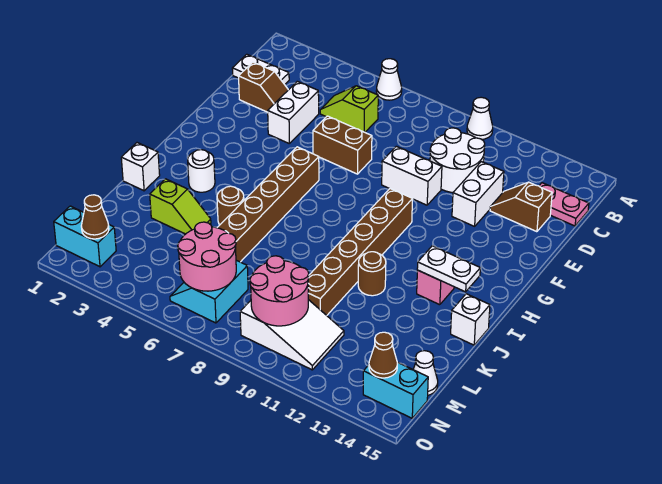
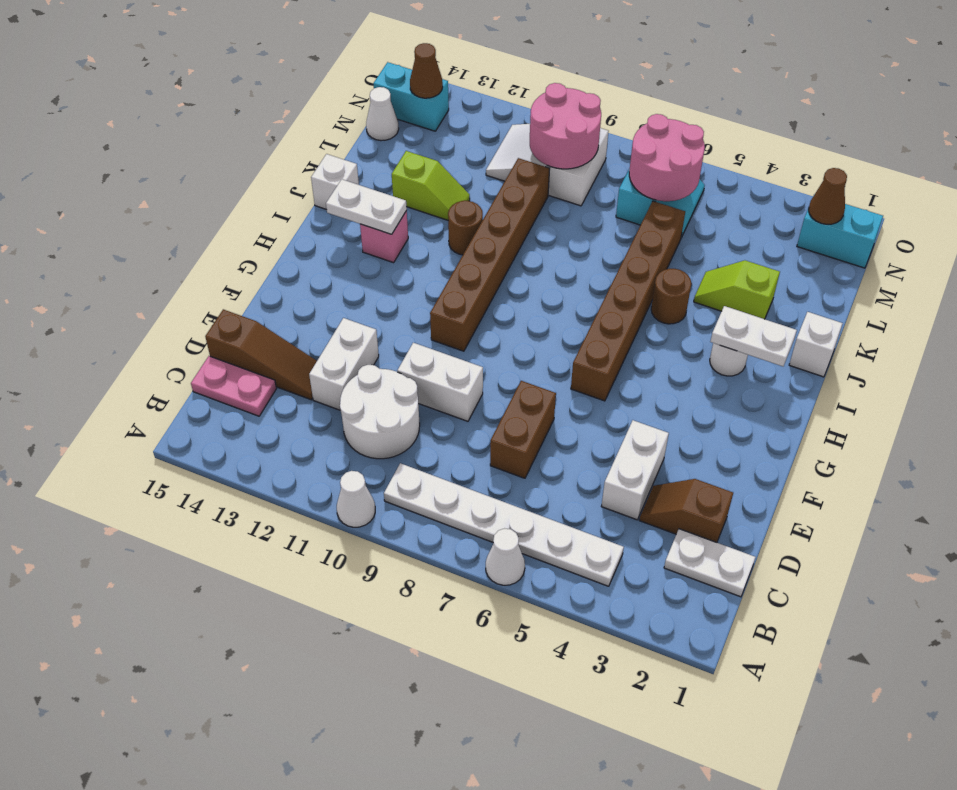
none -> white 1x6 plate [384,463,624,586]
lime 1x2 slope [320,86,378,132] -> lime 1x2 slope moved to [392,151,470,220]
brown 1x2 slope [490,182,552,232] -> brown 1x3 slope [205,309,317,400]
brown 1x2 brick [313,116,372,174] -> brown 1x2 brick turned to [490,381,556,478]
none -> white 1x2 plate [710,306,797,366]

